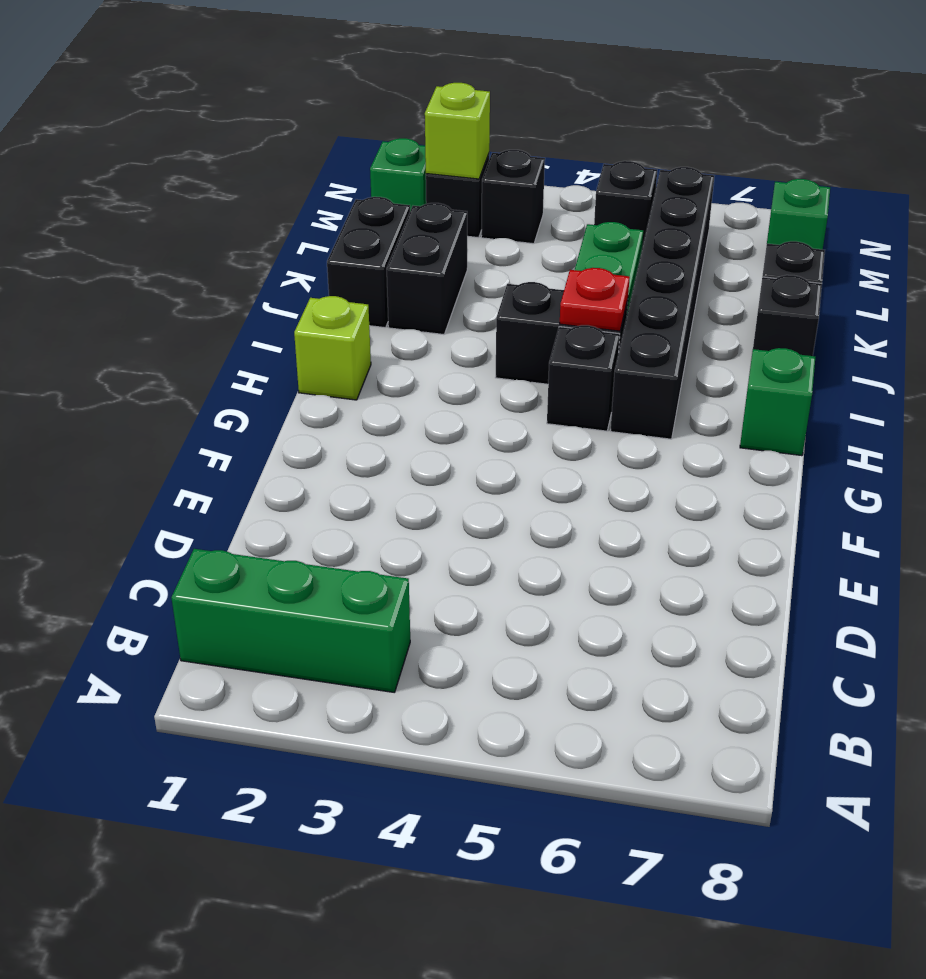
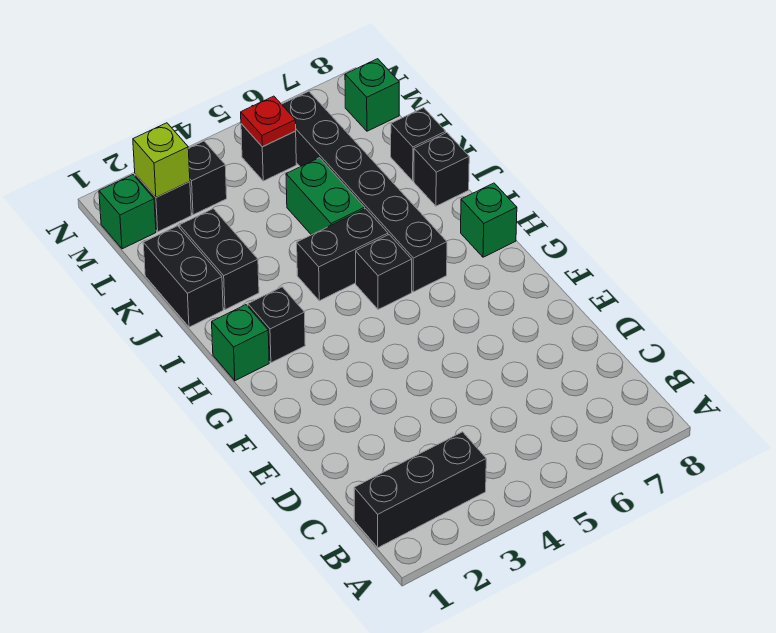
green 1x3 brick [171,549,410,692] -> black 1x3 brick [354,432,486,548]
lime 1x1 brick [294,296,371,400] -> green 1x1 brick [212,305,269,381]
none -> black 1x1 brick [248,287,305,363]
red 1x1 plate [560,268,630,331] -> red 1x1 plate moved to [241,96,296,147]

